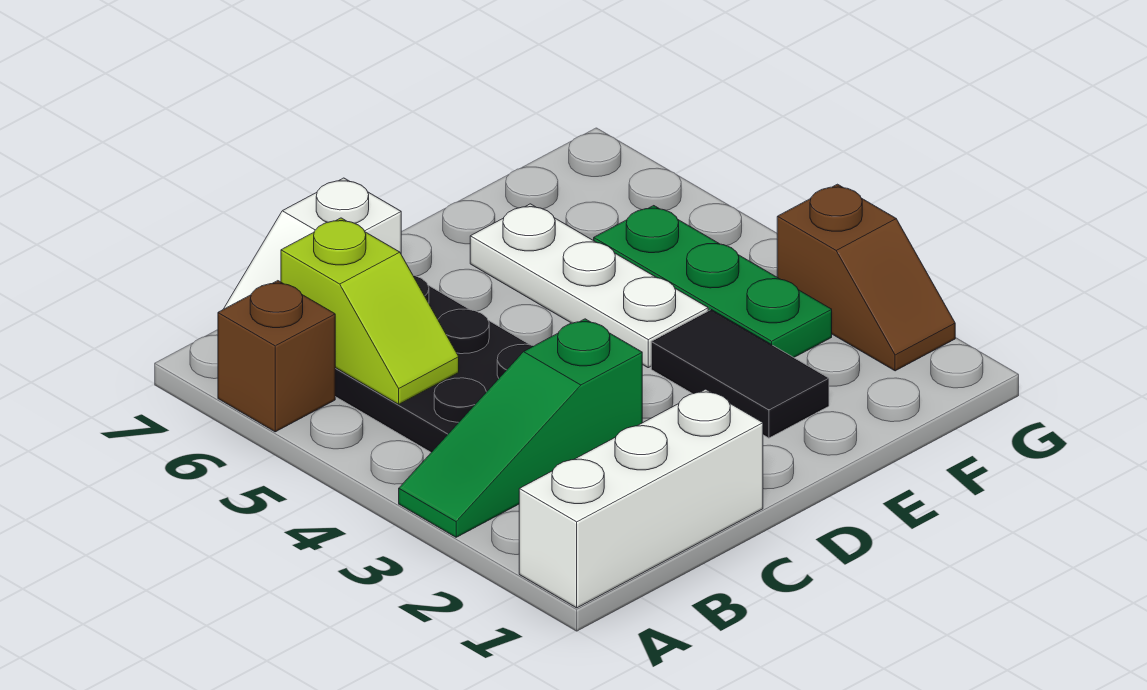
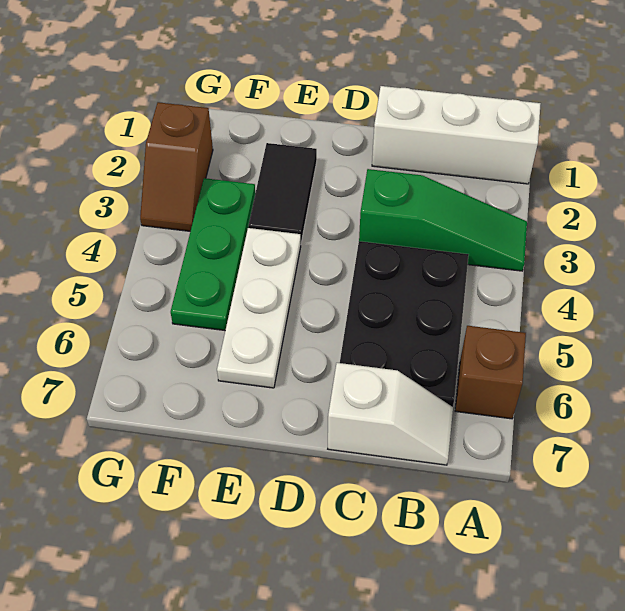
lime 1x2 slope [281,218,459,404] -> none
brown 1x2 slope [777,184,955,371] -> brown 1x2 slope turned to [140,102,213,231]

